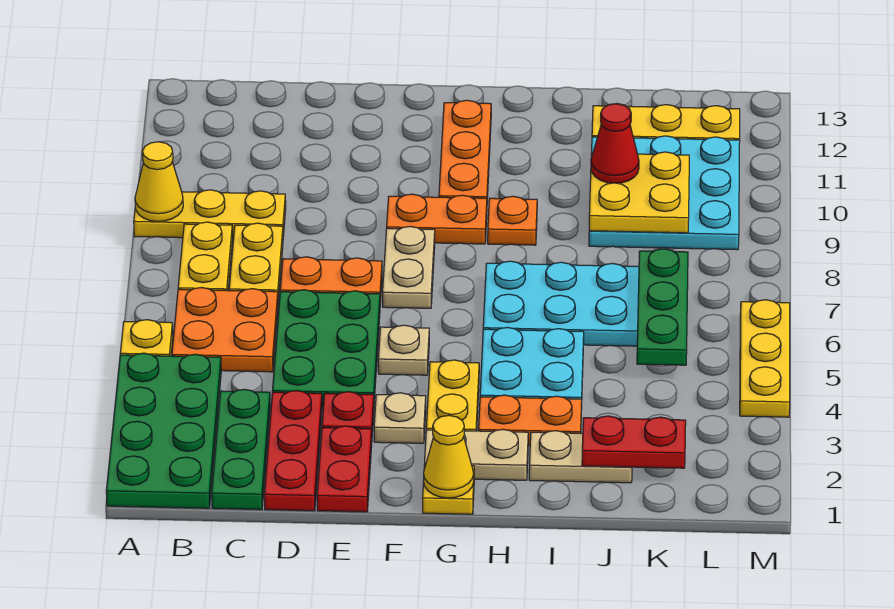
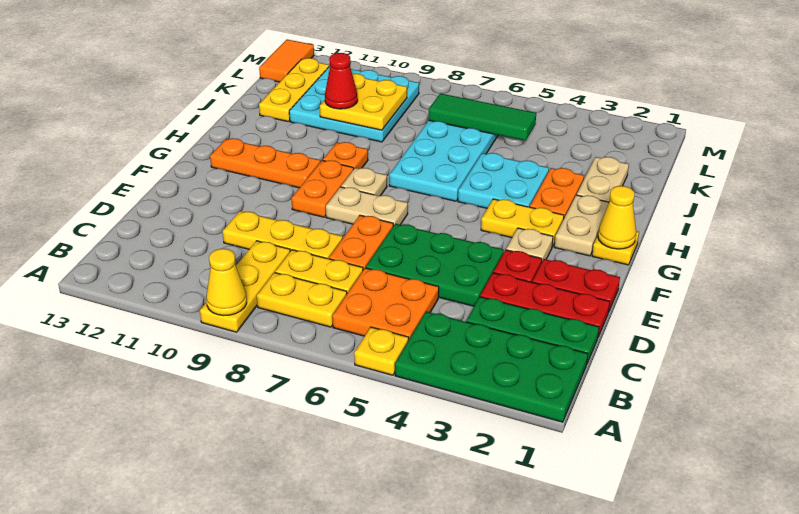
tan 1x1 plate [378,325,429,375] -> tan 1x1 plate moved to [341,168,387,196]
red 1x2 plate [582,416,686,468] -> none
green 1x3 plate [637,249,688,365] -> green 1x3 tile [428,93,536,141]
none -> orange 1x2 tile [259,40,314,82]
yellow 1x3 plate [740,300,790,417] -> yellow 1x3 plate moved to [223,211,343,259]

